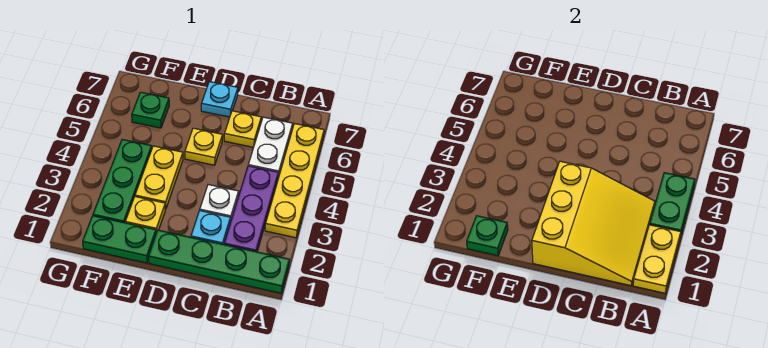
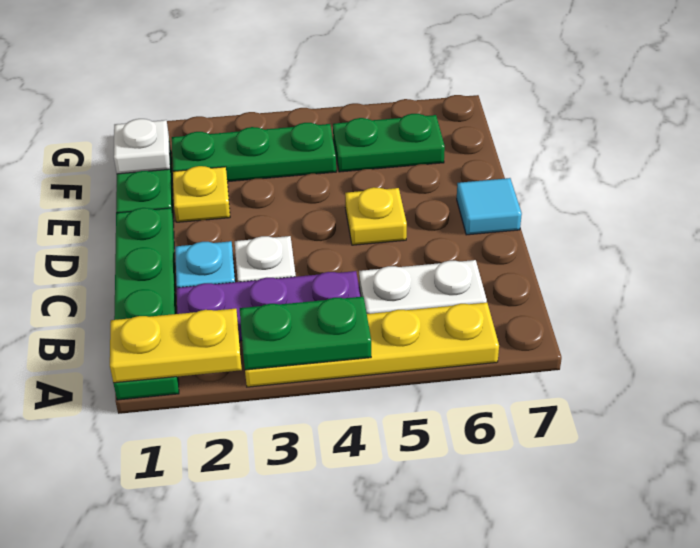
yellow 3x3 slope [532,161,655,286] -> none
yellow 1x1 plate [224,111,261,147] -> none
cyan 1x1 plate [201,82,238,117] -> cyan 1x1 tile [457,178,522,235]
yellow 1x2 plate [135,146,183,209] -> none
green 1x1 plate [467,216,508,256] -> white 1x1 plate [114,119,170,174]
green 1x1 plate [132,92,169,128] -> green 1x2 plate [333,114,445,172]

